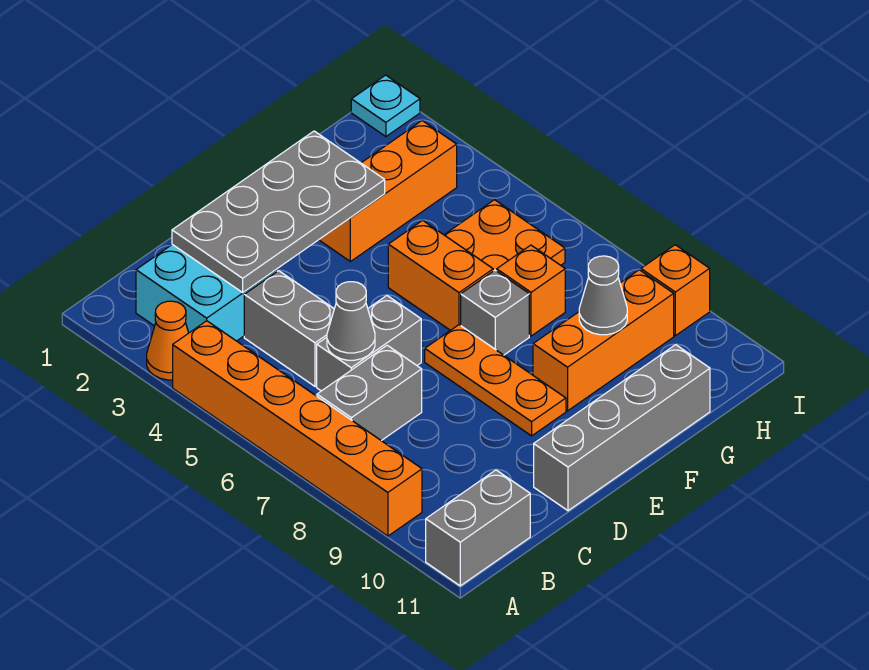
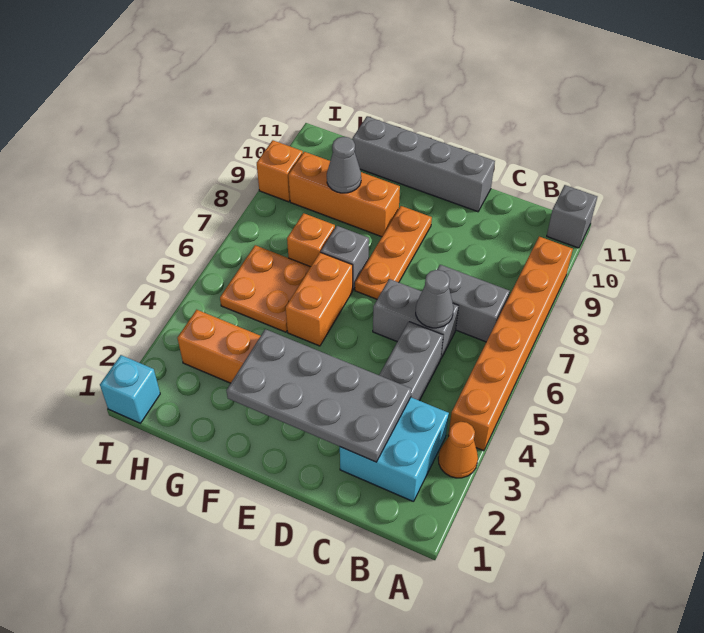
grey 1x2 brick [426,470,530,586] -> grey 1x1 brick [547,185,597,248]
cyan 1x1 plate [351,75,420,137] -> cyan 1x1 brick [100,355,160,423]

